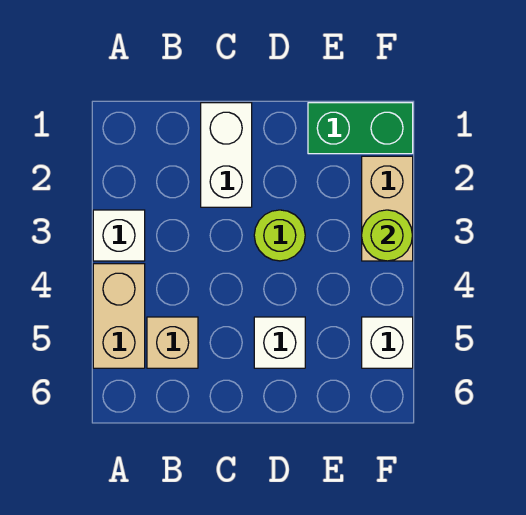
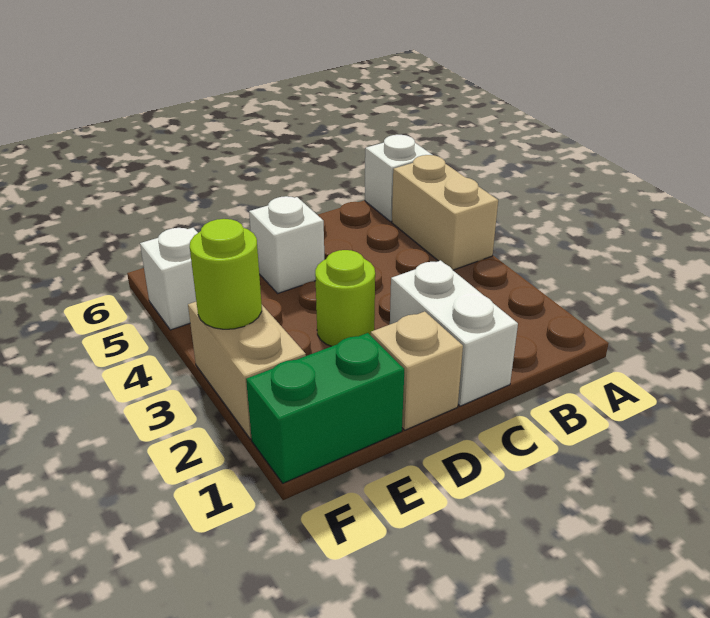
white 1x1 brick [93,210,145,261] -> white 1x1 brick moved to [365,135,432,222]
tan 1x1 brick [147,317,198,368] -> tan 1x1 brick moved to [371,311,463,430]

